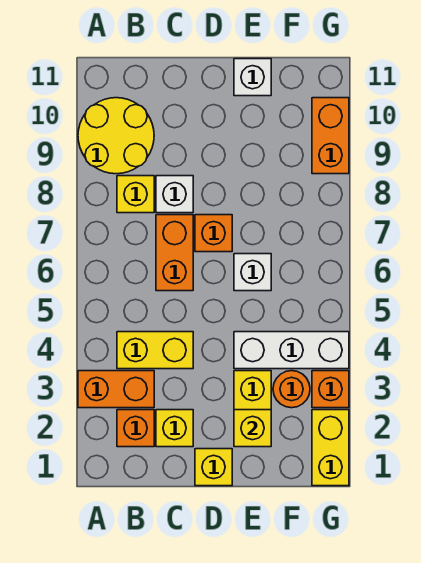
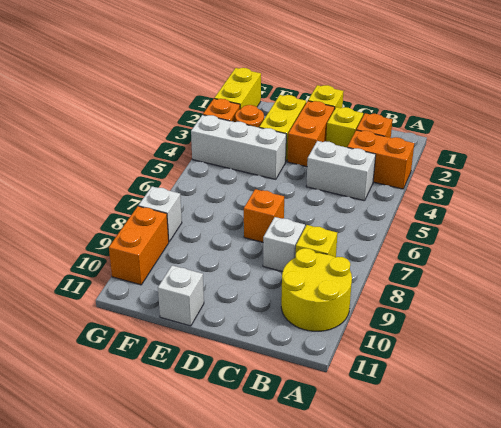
yellow 1x2 brick [117,332,193,369] -> white 1x2 brick [306,141,376,201]
orange 1x2 brick [156,215,193,291] -> orange 1x2 brick moved to [288,101,335,167]
yellow 1x1 brick [234,410,271,447] -> none
white 1x1 brick [234,254,271,291] -> white 1x1 brick moved to [138,186,182,242]

